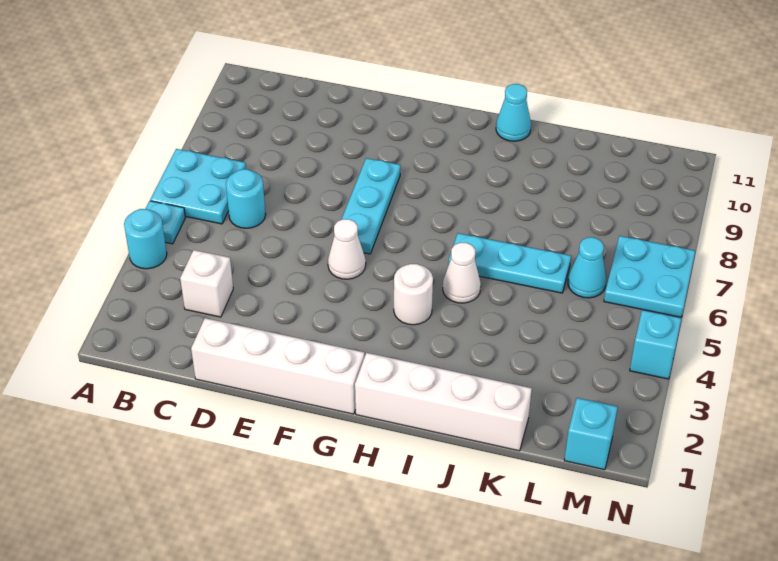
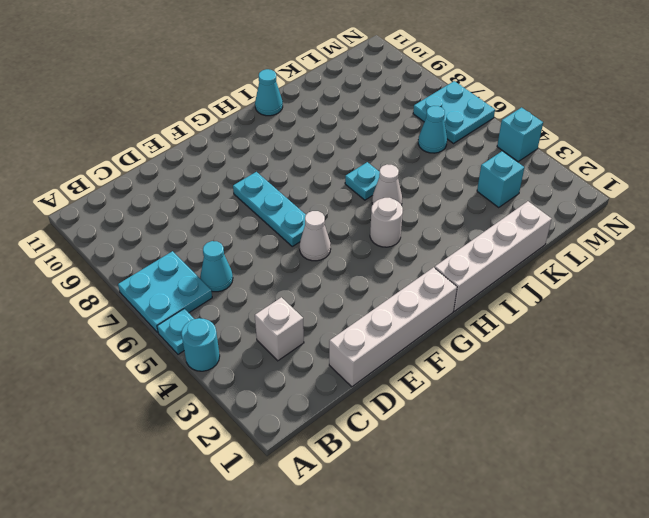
cyan 1x1 round brick [226,169,266,228] -> cyan 1x1 cone [200,241,233,292]
cyan 1x3 plate [448,233,571,293] -> cyan 1x1 plate [345,162,380,200]
cyan 1x1 brick [564,398,617,470] -> cyan 1x1 brick moved to [477,151,524,207]

